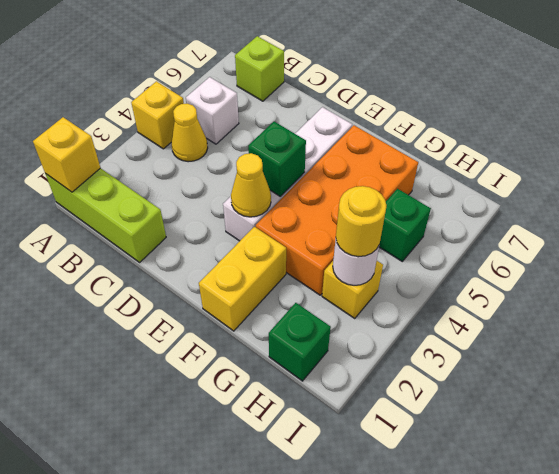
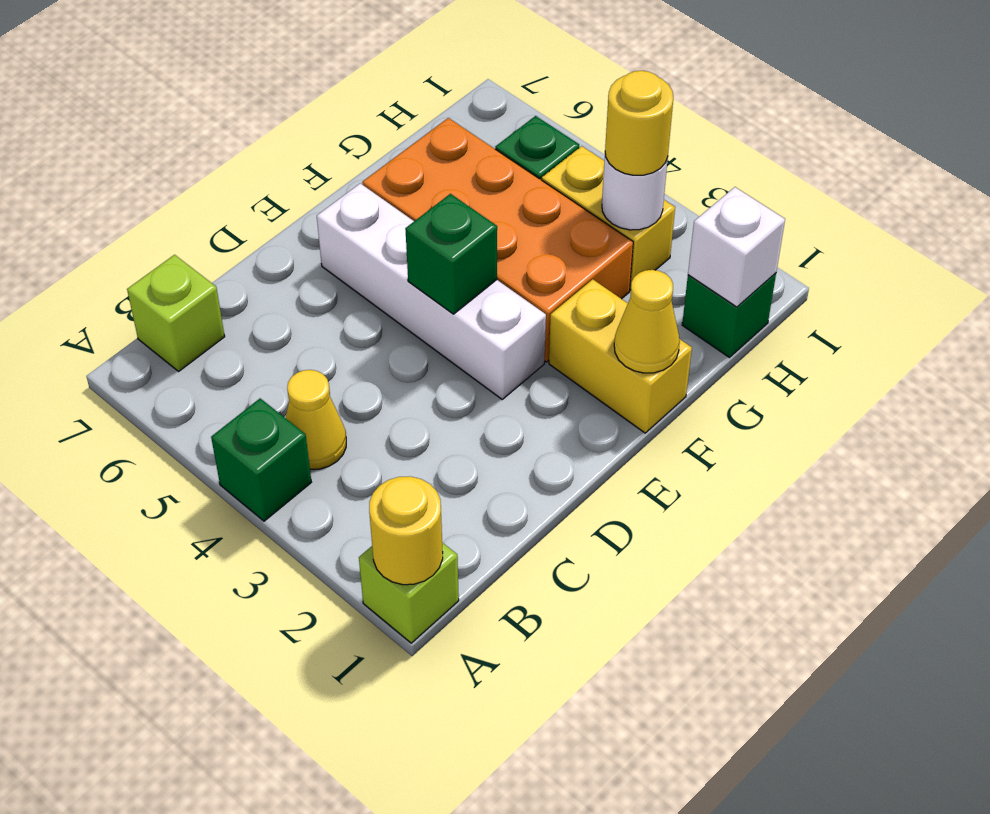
lime 1x3 brick [46,168,166,262] -> lime 1x1 brick [359,543,459,643]
yellow 1x1 brick [33,117,100,192] -> yellow 1x1 round brick [369,476,443,585]
yellow 1x1 brick [131,81,184,149] -> green 1x1 brick [211,398,311,521]
white 1x1 brick [186,77,239,144] -> white 1x1 brick moved to [688,187,785,307]
yellow 1x1 cone [231,153,271,217] -> yellow 1x1 cone moved to [614,270,680,373]
yellow 1x1 brick [322,261,383,318] -> yellow 1x2 brick [542,146,675,290]

